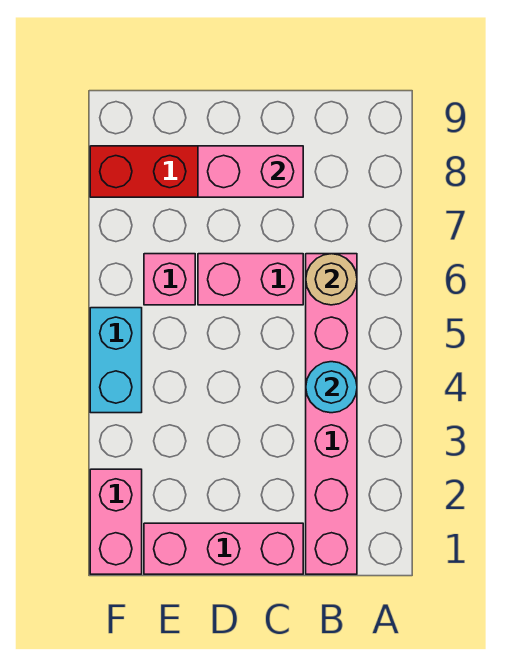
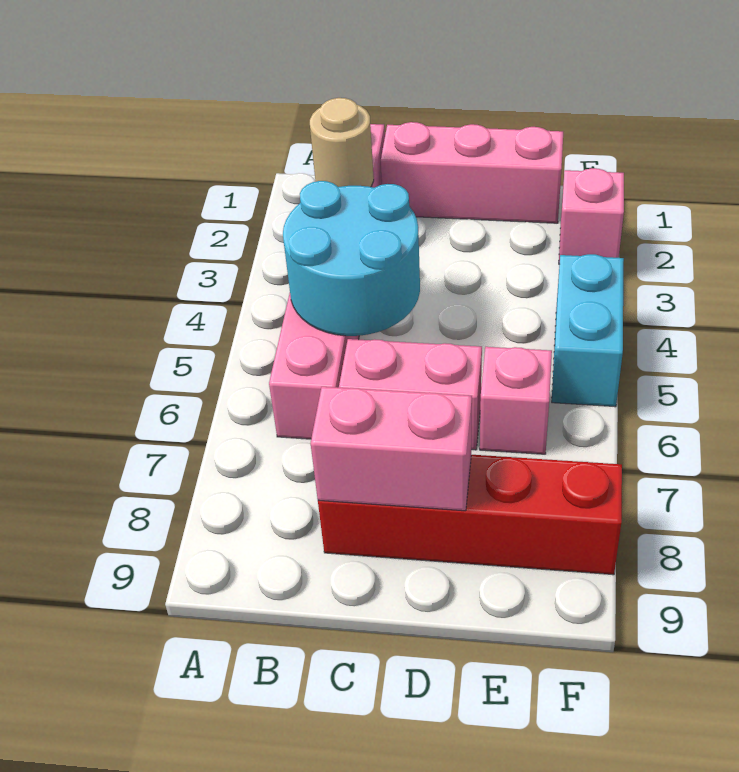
cyan 1x1 round brick [306,362,357,413] -> cyan 2x2 round brick [283,181,420,336]
tan 1x1 round brick [306,254,357,305] -> tan 1x1 round brick moved to [310,98,374,187]
pink 1x2 brick [90,469,142,574] -> pink 1x1 brick [559,168,624,264]

